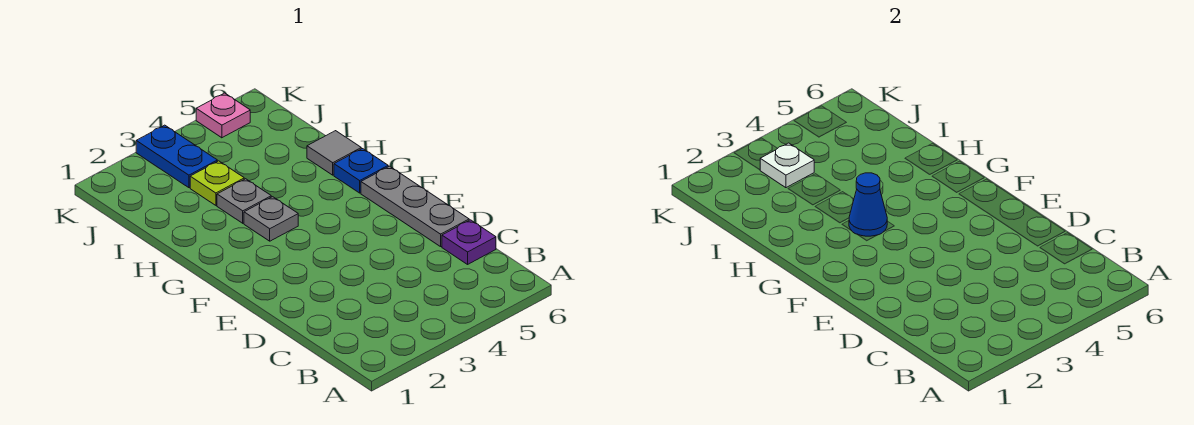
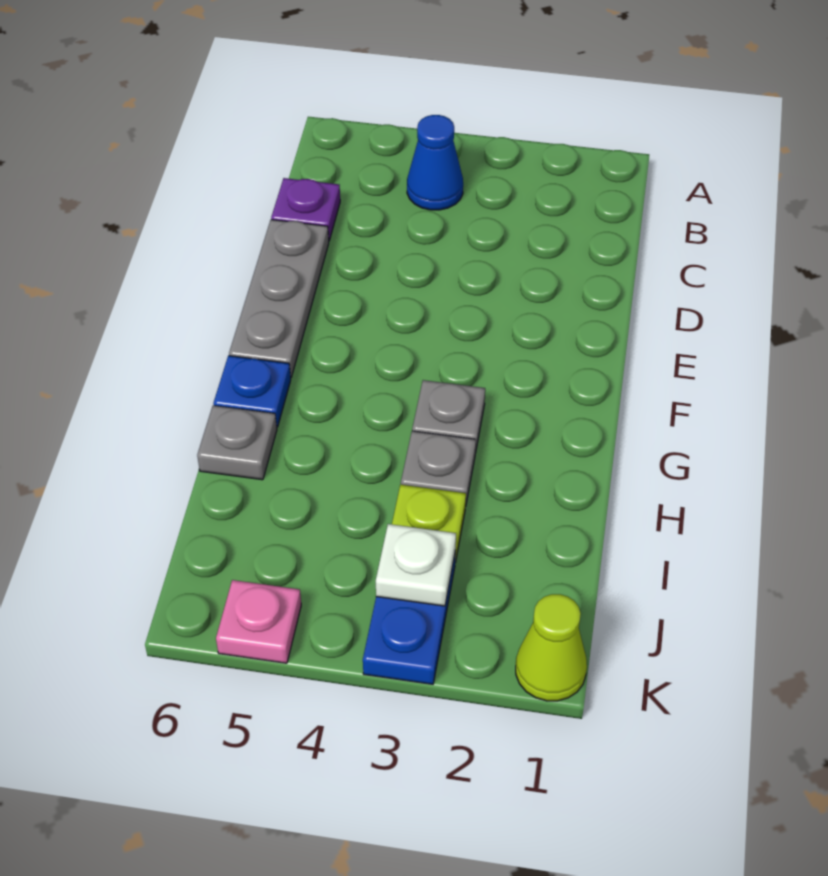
blue 1x1 cone [849,173,887,236] -> blue 1x1 cone moved to [407,115,463,210]
grey 1x1 tile [307,131,361,175] -> grey 1x1 plate [197,405,277,480]
none -> lime 1x1 cone [516,594,587,701]

